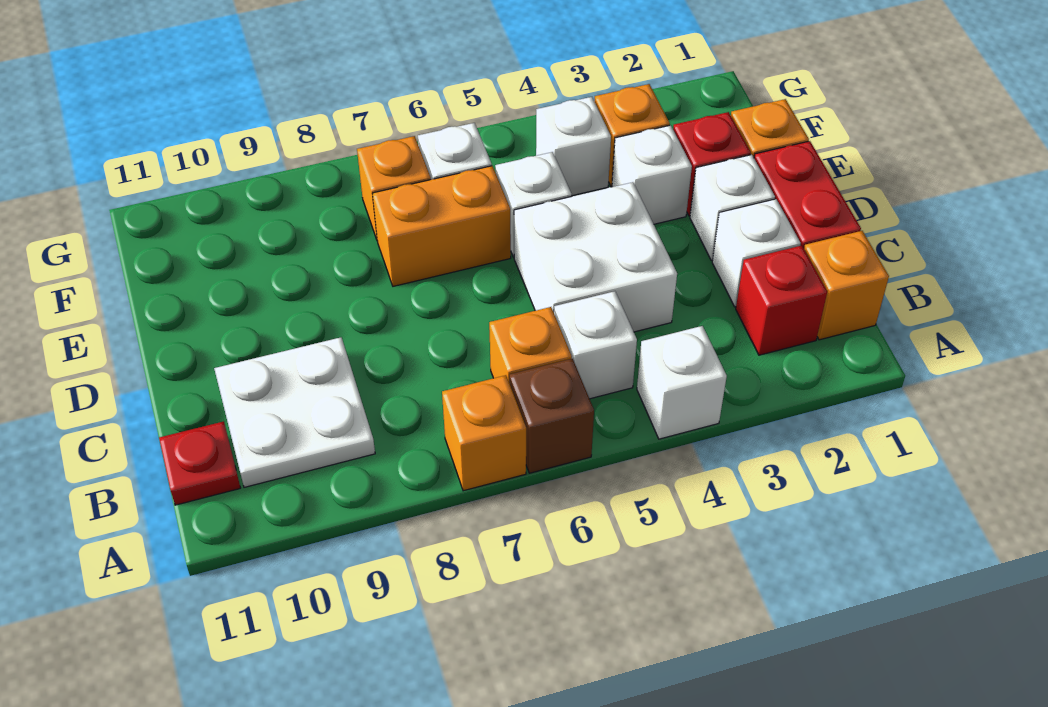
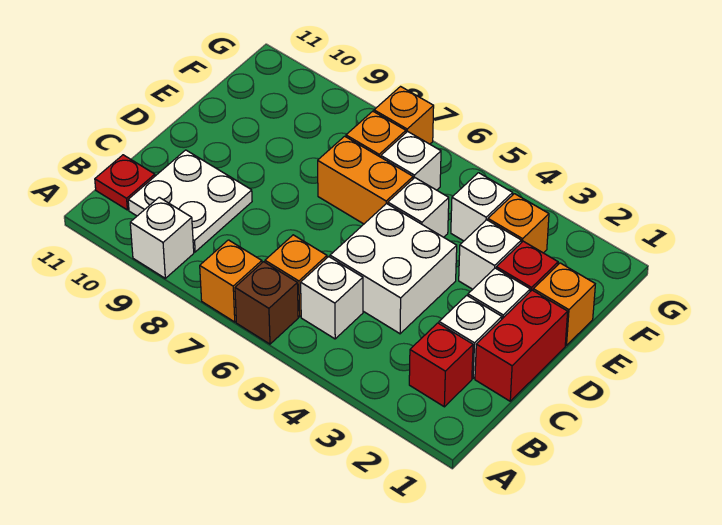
white 1x1 brick [637,326,727,439] -> white 1x1 brick moved to [130,197,194,278]
orange 1x1 brick [804,231,889,340] -> orange 1x1 brick moved to [374,87,434,144]

